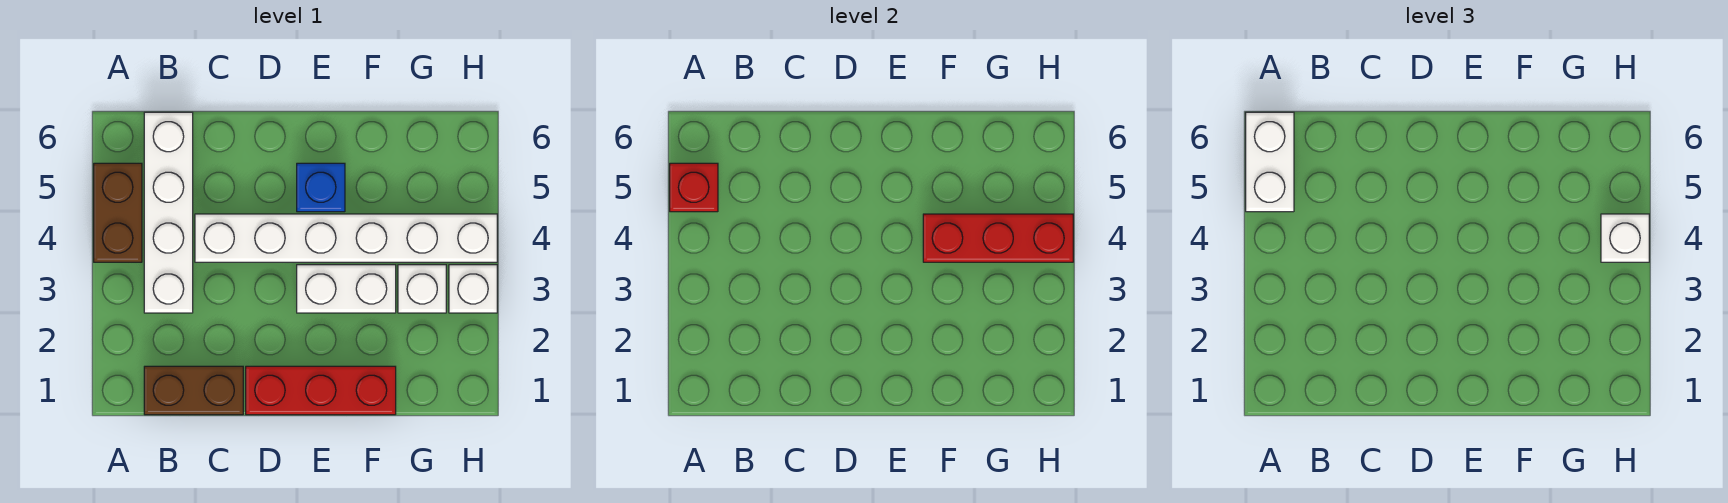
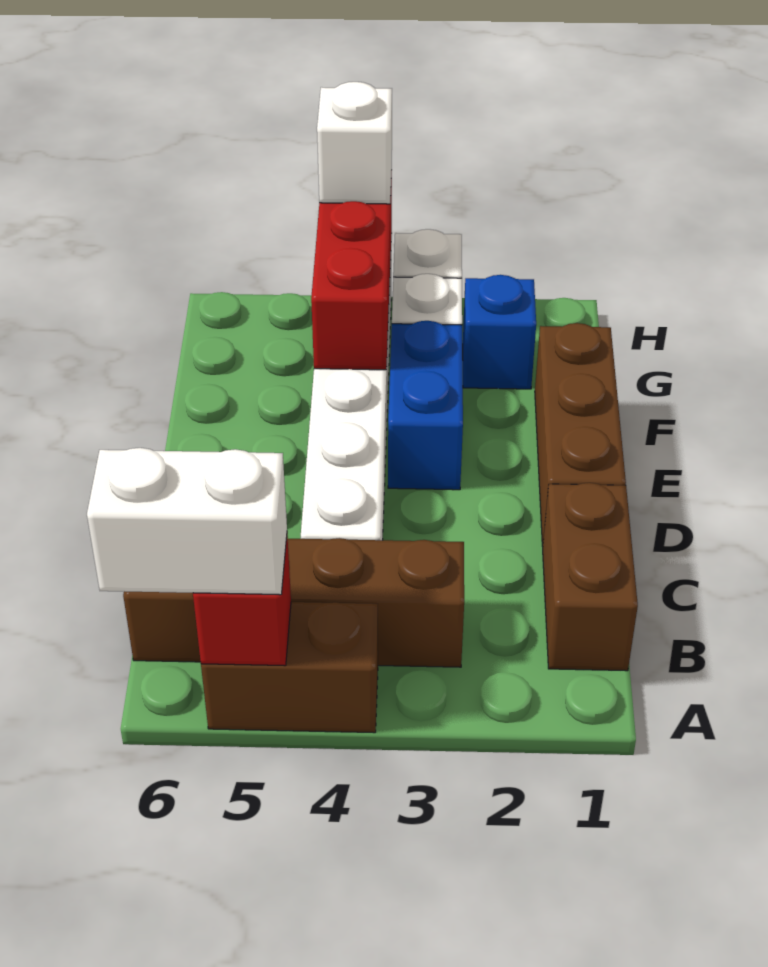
white 1x4 brick [144,112,193,313] -> brown 1x4 brick [123,538,464,667]
red 1x3 brick [246,366,396,415] -> brown 1x3 brick [535,323,626,547]
white 1x2 brick [297,265,396,313] -> blue 1x2 brick [388,321,463,490]
blue 1x1 brick [297,163,345,212] -> blue 1x1 brick moved to [463,275,536,389]

